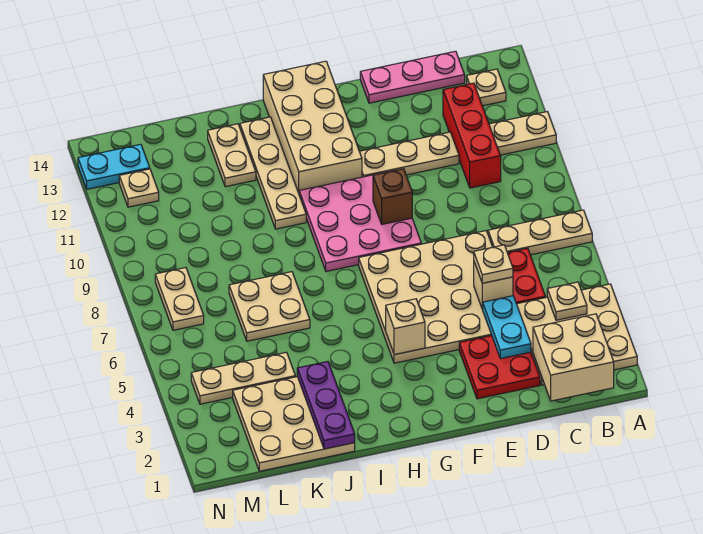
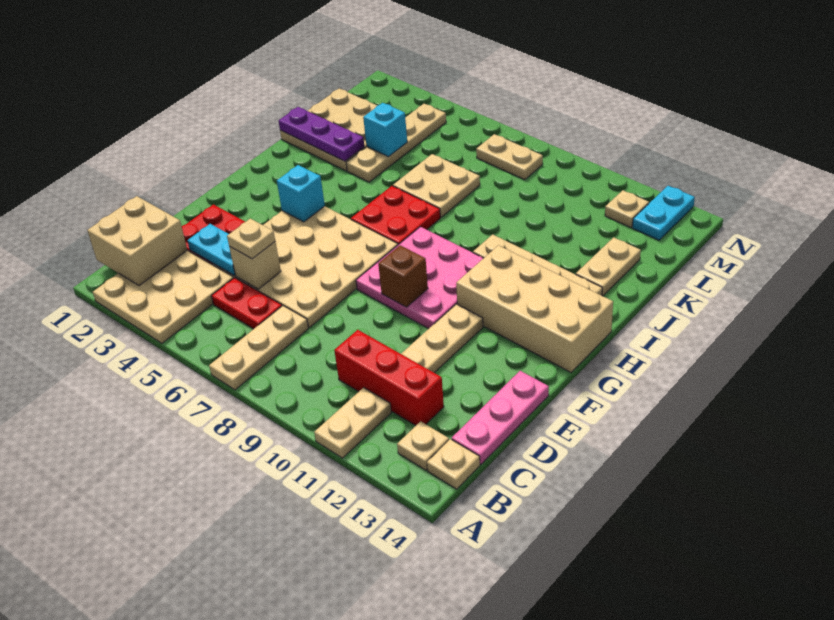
tan 1x1 plate [547,282,587,320] -> tan 1x1 plate moved to [427,439,480,489]
tan 1x1 brick [386,299,425,355] -> cyan 1x1 brick [277,165,325,222]
none -> red 2x2 plate [351,186,440,245]
tan 1x2 plate [208,124,256,187] -> tan 1x2 plate turned to [576,237,641,296]
tan 1x3 plate [191,352,295,404] -> tan 1x4 plate [346,104,446,182]
none -> cyan 1x1 brick [363,103,407,157]

